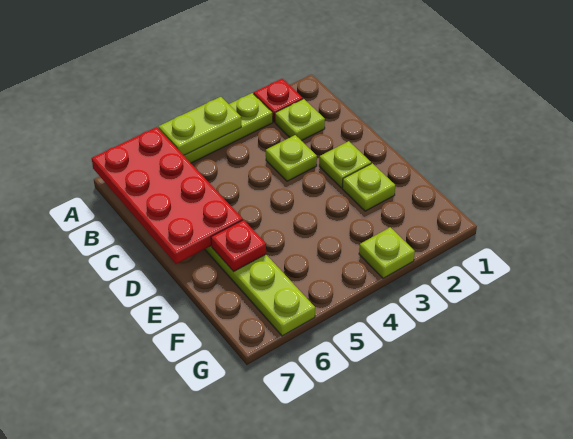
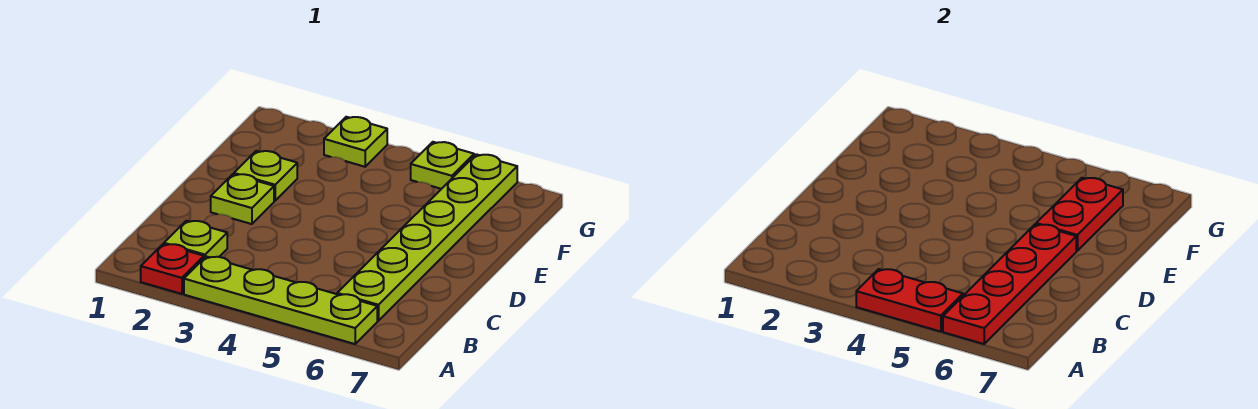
lime 1x2 plate [159,97,241,155] -> red 1x2 plate [856,269,963,332]
red 2x4 plate [92,127,243,264] -> red 1x4 plate [943,224,1076,344]
lime 1x1 plate [266,135,317,181] -> lime 1x1 plate moved to [411,142,474,189]
red 1x1 plate [211,220,266,272] -> red 1x2 plate [1036,178,1123,251]

